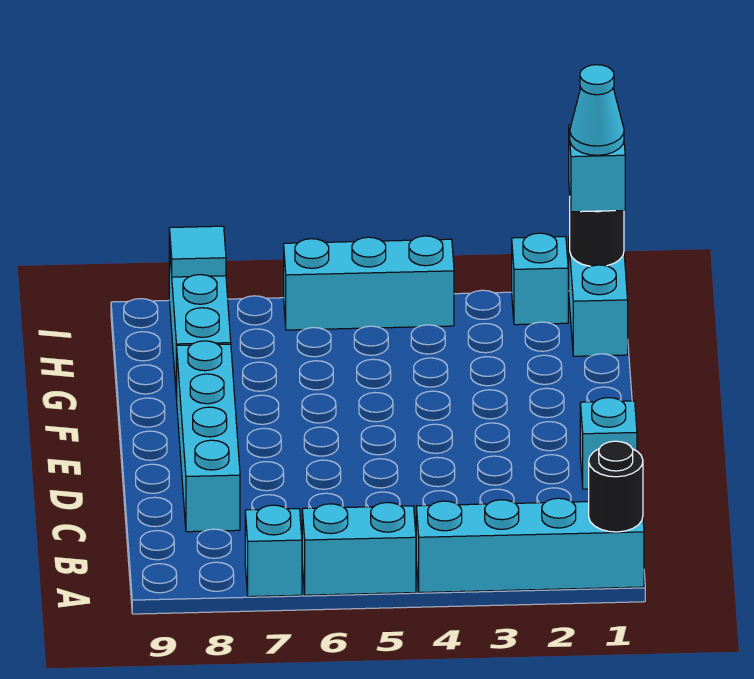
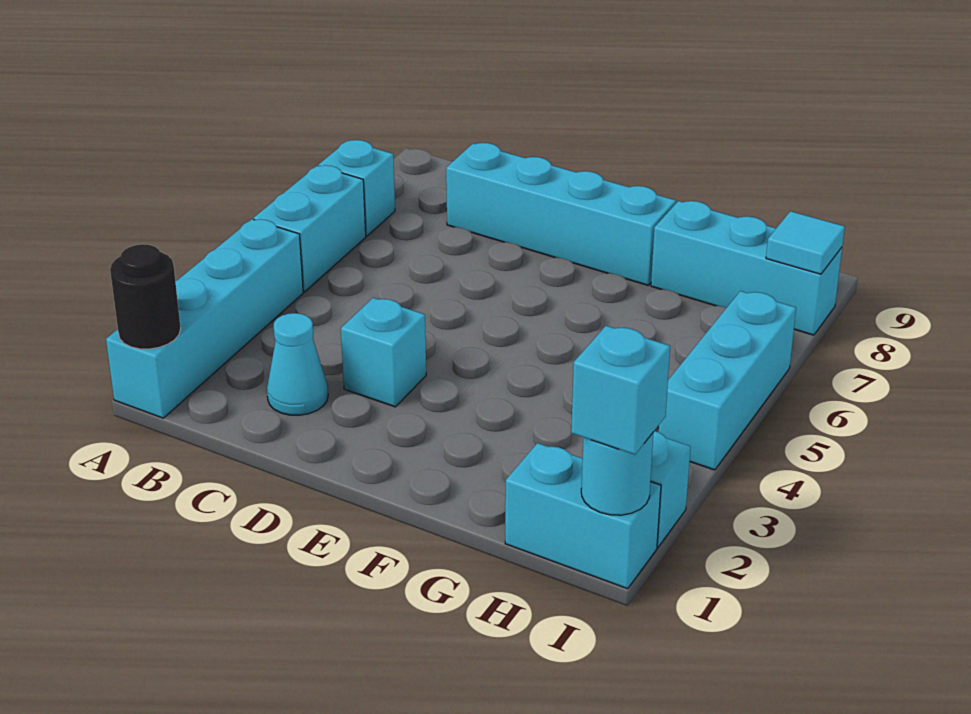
cyan 1x1 brick [580,398,637,489] -> cyan 1x1 brick moved to [341,298,426,407]
black 1x1 round brick [570,206,624,266] -> cyan 1x1 round brick [581,433,653,515]
cyan 1x1 cone [570,65,624,155] -> cyan 1x1 cone moved to [267,313,328,415]

